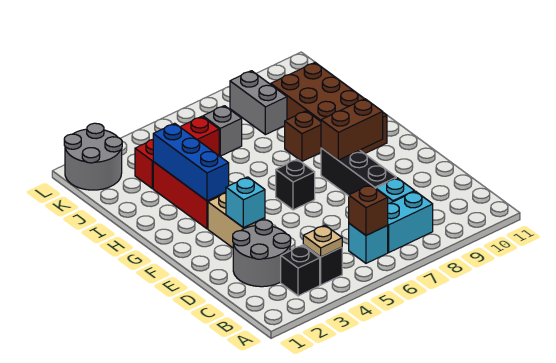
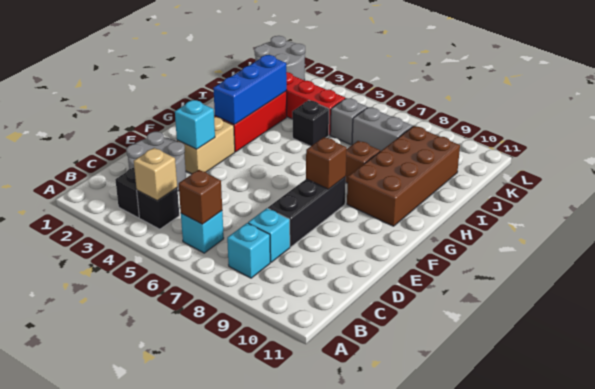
tan 1x1 plate [303,225,342,257] -> tan 1x1 brick [134,148,177,201]
cyan 1x2 brick [387,191,433,252] -> cyan 1x1 brick [227,223,270,278]
black 1x1 brick [276,159,315,210] -> black 1x1 brick moved to [292,100,329,146]
brown 1x2 brick [321,99,383,160] -> brown 1x1 brick [306,137,347,189]
grey 1x2 brick [230,71,287,135] -> grey 1x2 brick turned to [352,107,413,151]

